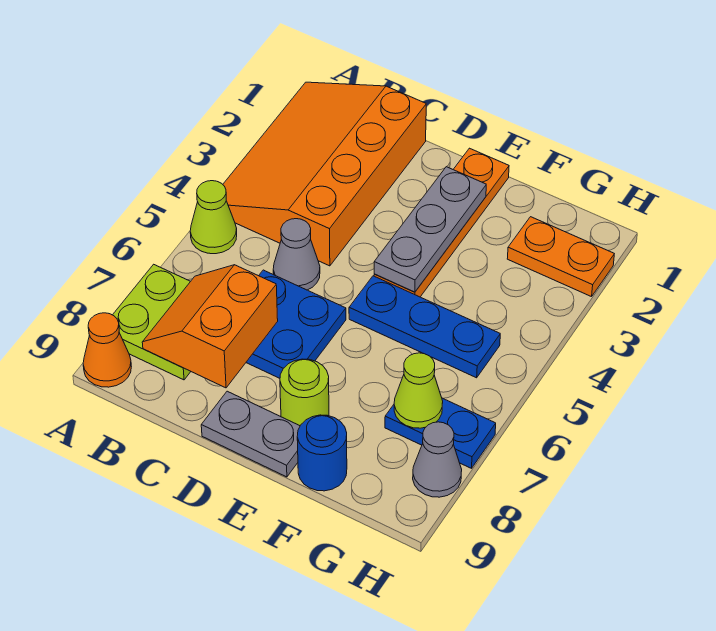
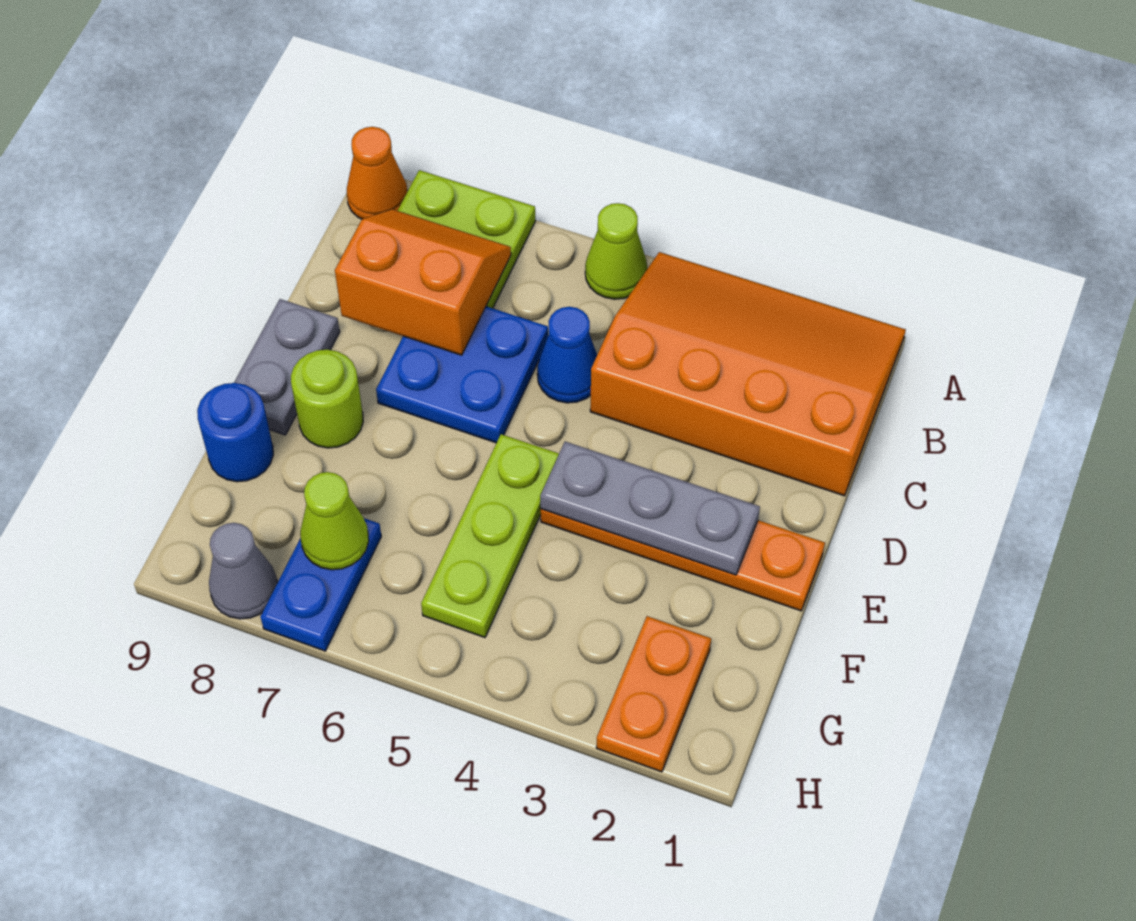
grey 1x1 cone [273,219,320,290] -> blue 1x1 cone [537,307,597,403]
blue 1x3 plate [349,276,500,378] -> lime 1x3 plate [421,434,559,637]

